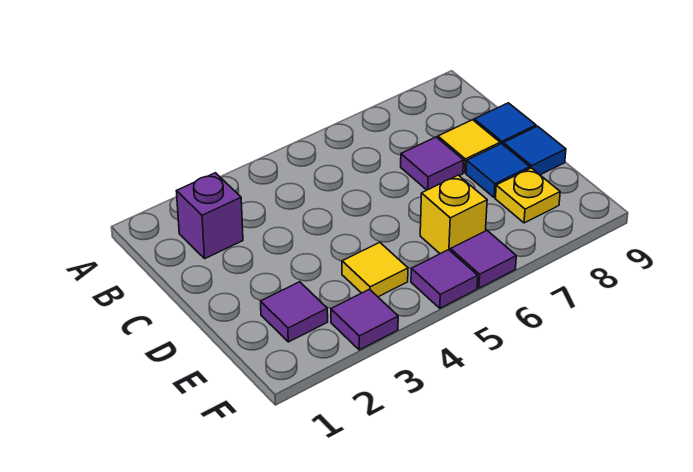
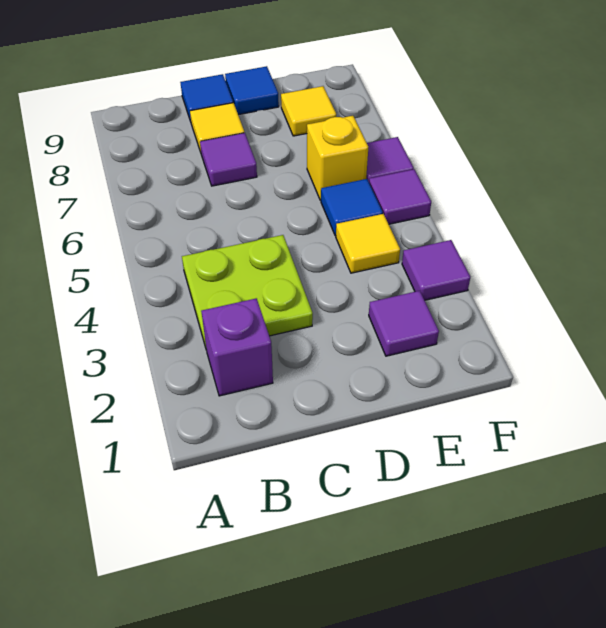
none -> lime 2x2 plate [182,235,313,348]
blue 1x1 tile [466,143,530,198] -> blue 1x1 tile moved to [321,179,383,236]
yellow 1x1 plate [495,168,560,223] -> yellow 1x1 tile [281,86,336,136]

